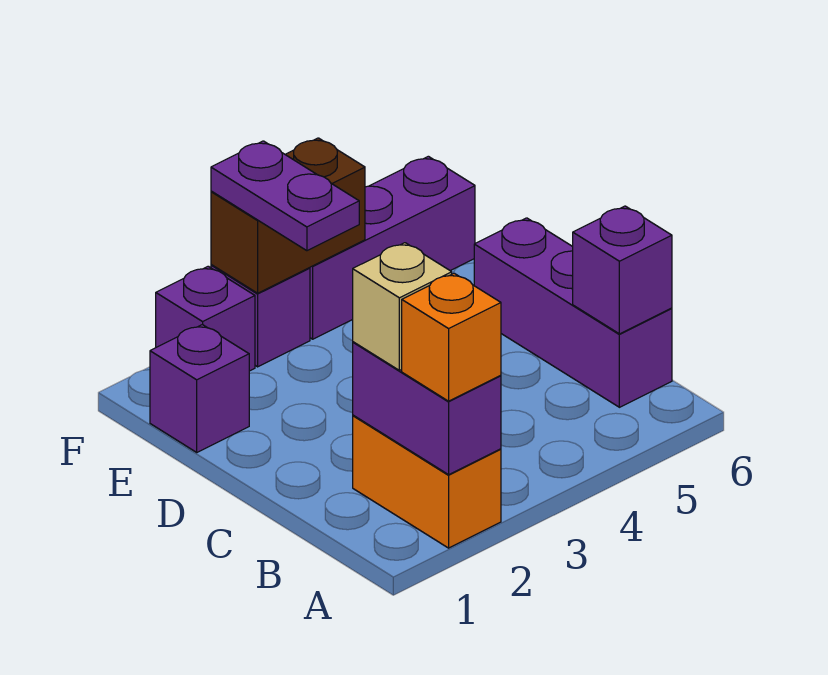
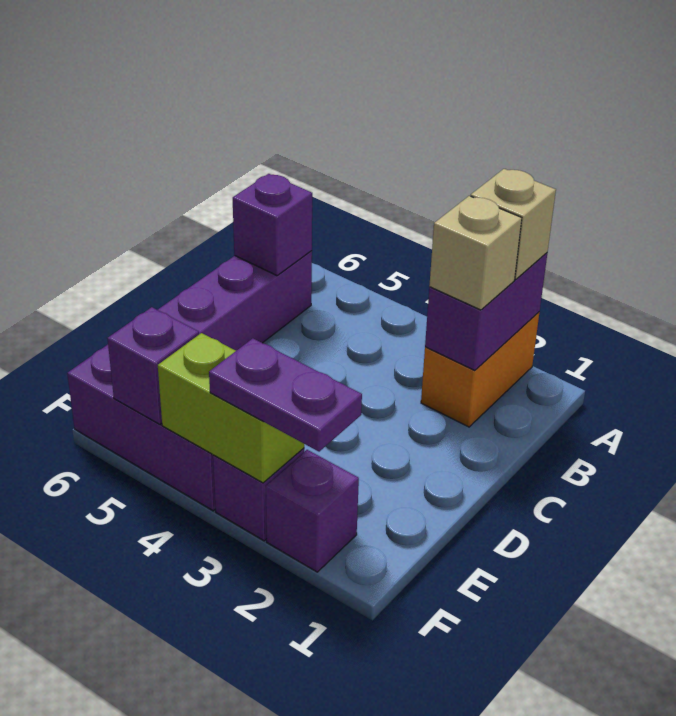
orange 1x1 brick [402,273,501,401] -> tan 1x1 brick [471,169,556,279]
purple 1x1 brick [150,325,249,452] -> purple 1x1 brick moved to [108,307,199,424]
purple 1x2 plate [211,141,359,251] -> purple 1x2 plate turned to [209,338,362,452]
brown 1x2 brick [211,138,365,293] -> lime 1x2 brick [158,333,304,483]

